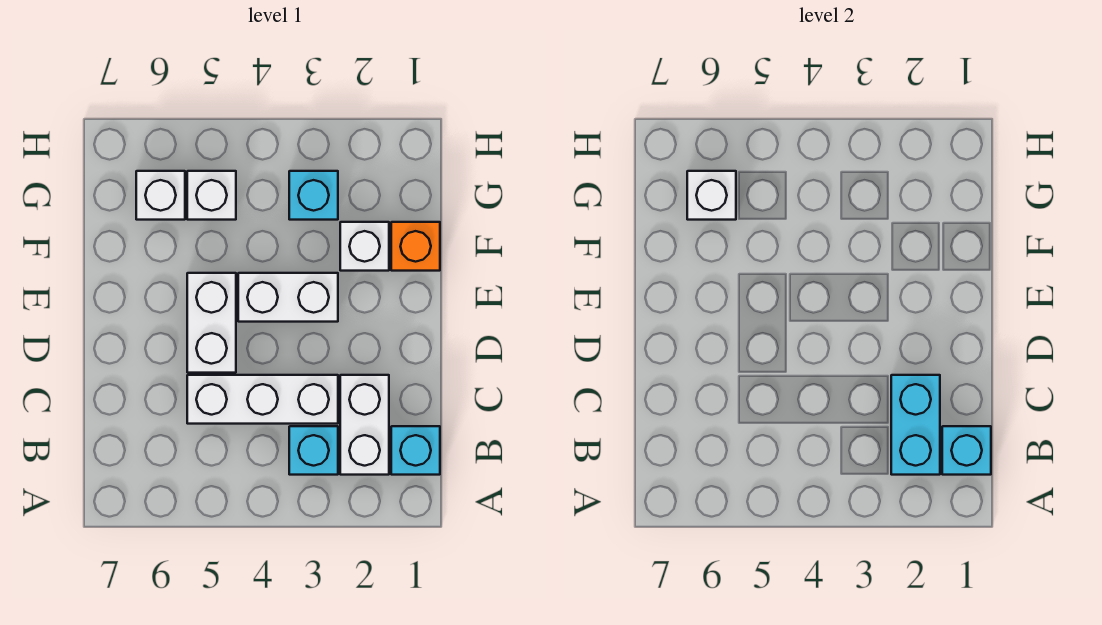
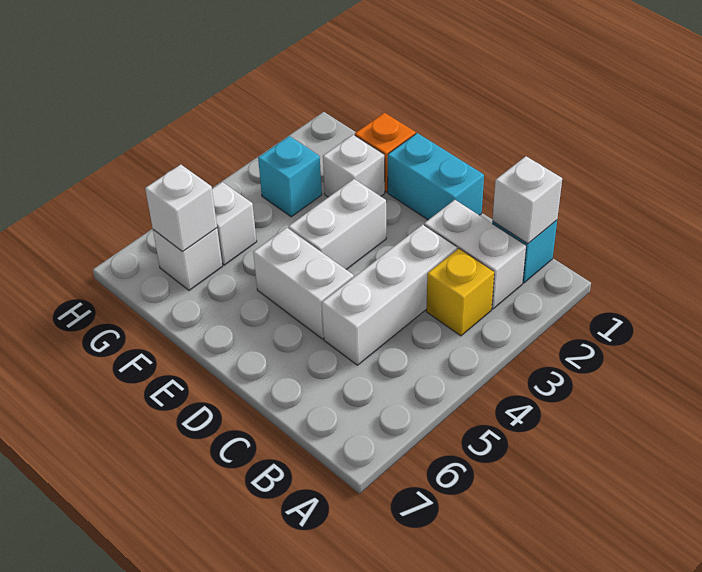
cyan 1x1 brick [942,426,991,475] -> white 1x1 brick [492,156,562,244]
cyan 1x2 brick [891,375,940,475] -> cyan 1x2 brick moved to [388,133,484,220]
cyan 1x1 brick [289,426,338,475] -> yellow 1x1 brick [426,249,494,336]

